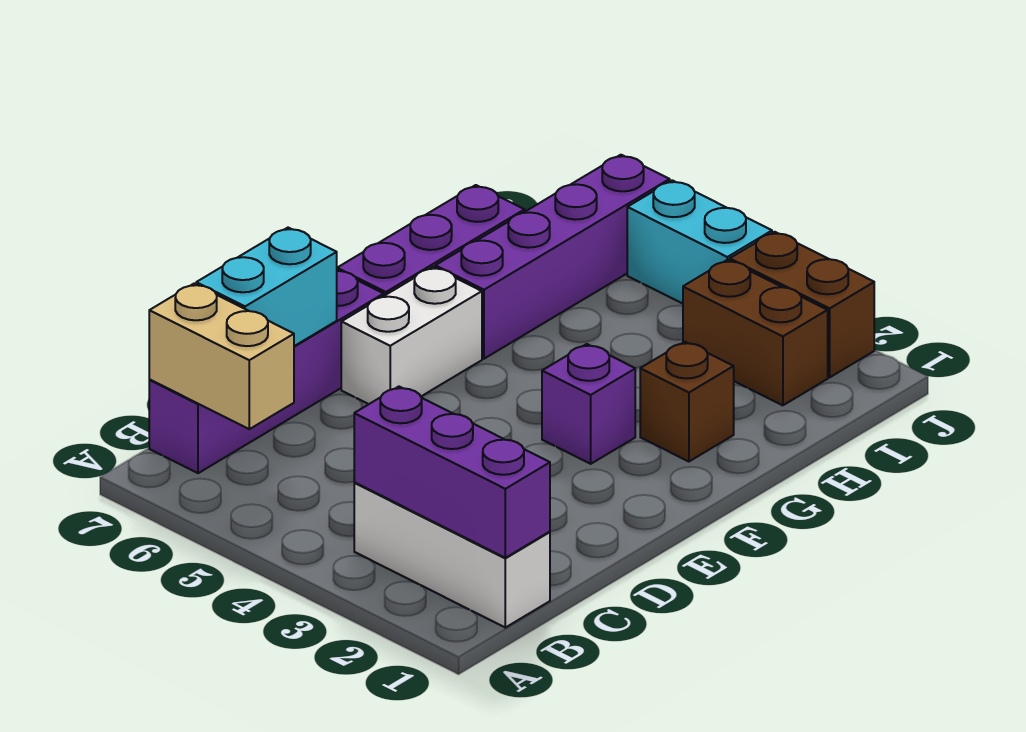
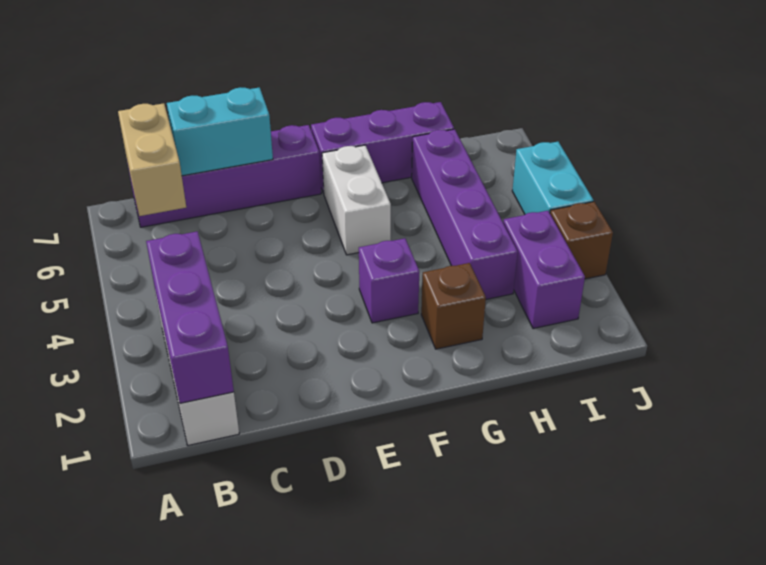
white 1x2 brick [341,267,482,404] -> white 1x2 brick turned to [322,145,391,255]
purple 1x4 brick [435,155,670,359] -> purple 1x4 brick turned to [412,129,518,299]
brown 1x2 brick [683,260,828,405] -> purple 1x2 brick [503,211,585,329]
brown 1x2 brick [730,232,874,377] -> brown 1x1 brick [550,202,613,279]

